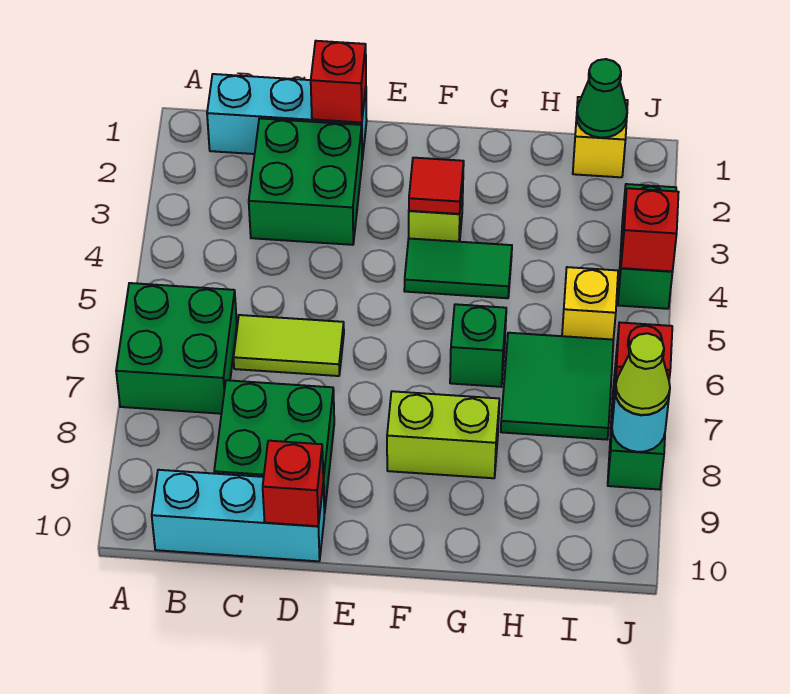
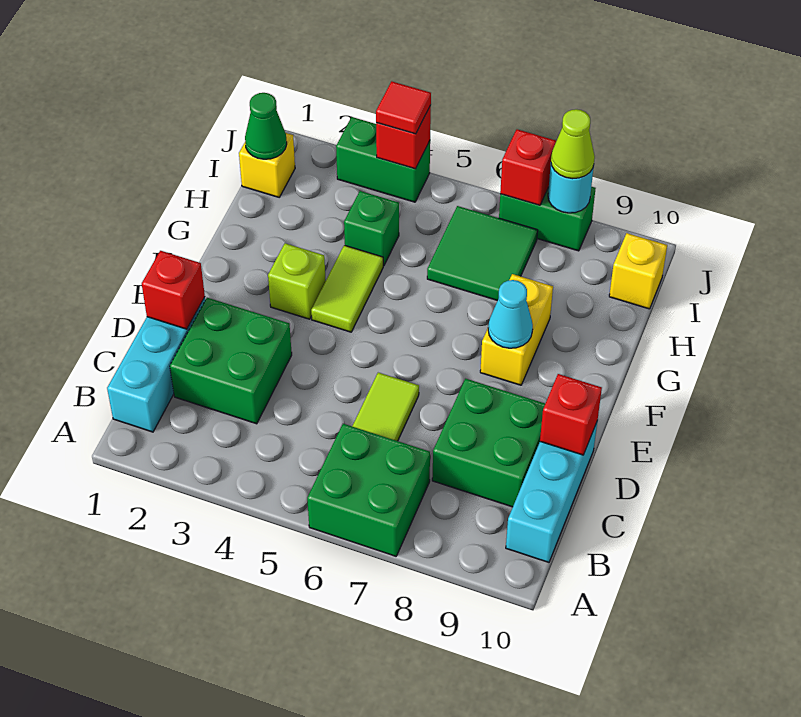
red 1x1 tile [409,158,464,214] -> red 1x1 tile moved to [376,81,431,134]
green 1x2 tile [404,238,512,298] -> lime 1x2 tile [311,245,383,332]
lime 1x2 brick [387,391,499,478] -> yellow 1x2 brick [480,274,553,385]
none -> cyan 1x1 cone [488,280,533,348]
green 1x1 brick [450,304,506,387] -> green 1x1 brick moved to [344,191,399,266]
yellow 1x1 brick [562,267,618,340] -> yellow 1x1 brick moved to [609,233,667,309]

